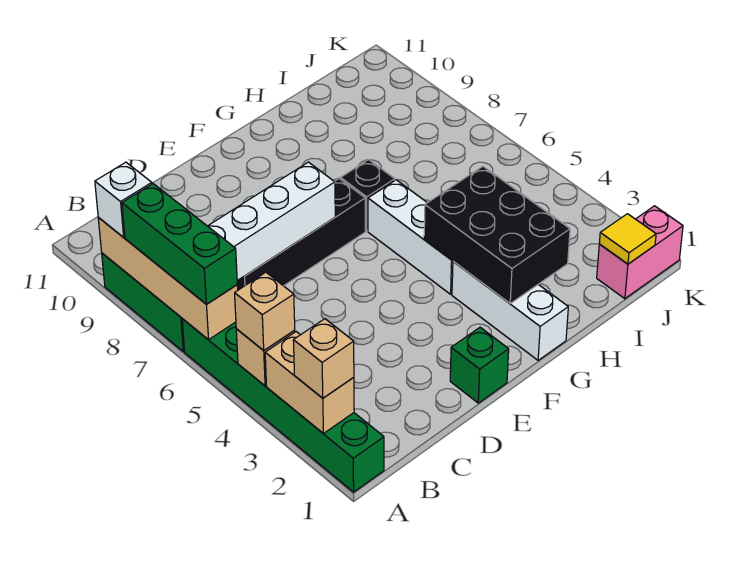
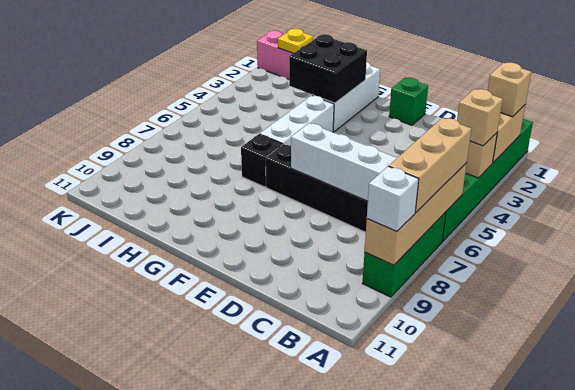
green 1x3 brick [122,184,237,304] -> tan 1x3 brick [389,118,471,213]
black 2x3 brick [424,166,570,303] -> black 2x2 brick [289,34,367,103]
yellow 1x1 tile [599,214,656,264] -> yellow 1x1 plate [278,29,313,53]

